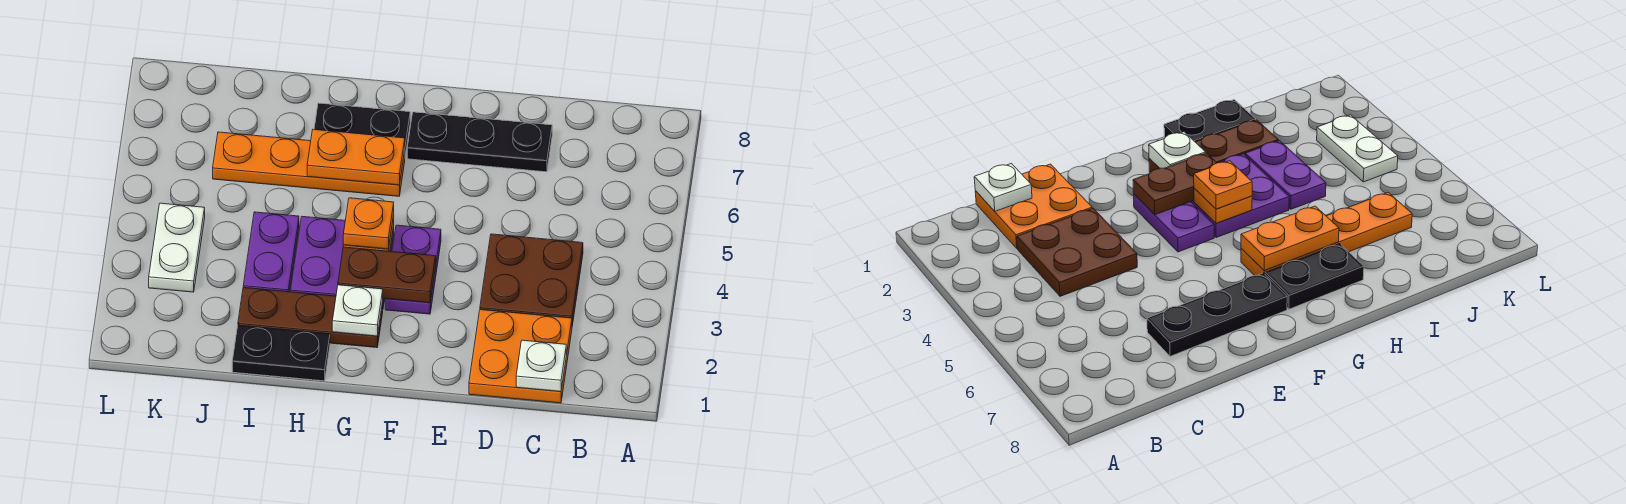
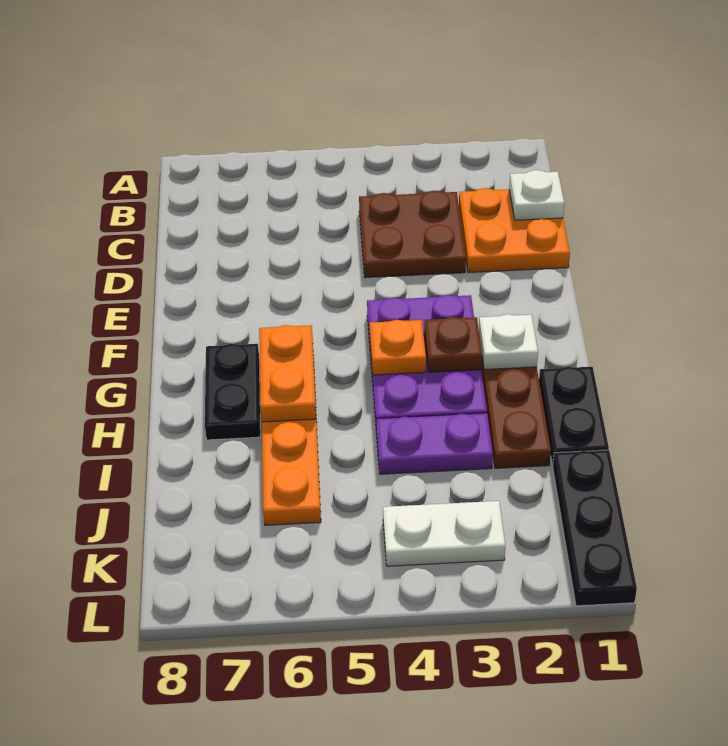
black 1x3 plate [407,112,552,172] -> black 1x3 plate moved to [553,450,637,606]
brown 1x2 plate [338,247,436,303] -> brown 1x1 plate [424,317,482,372]
orange 1x1 plate [343,198,394,249] -> none

